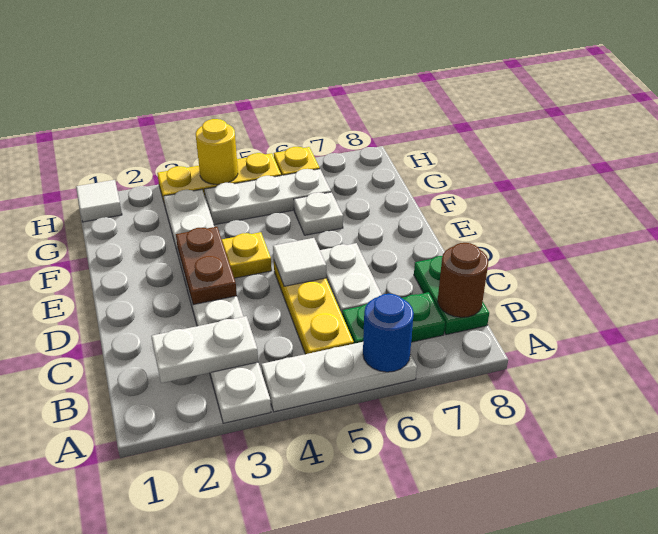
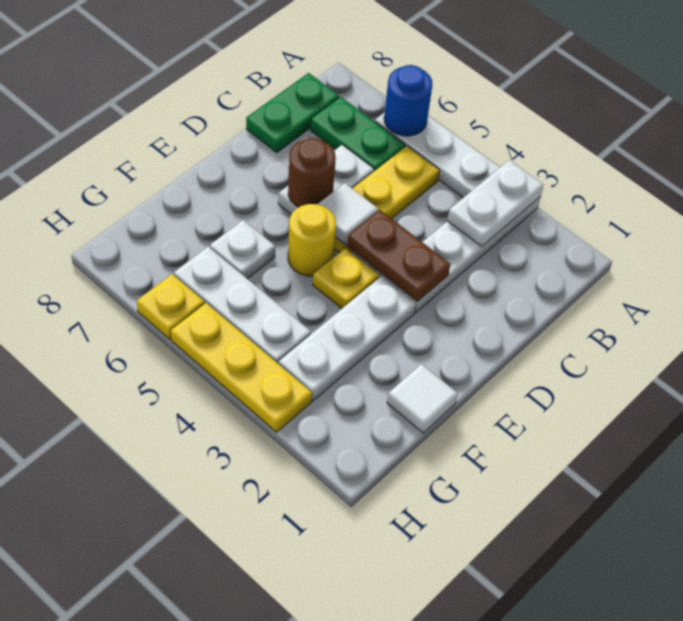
white 1x2 plate [151,316,258,383] -> white 1x2 plate turned to [447,160,544,247]
brown 1x1 round brick [438,243,488,317] -> brown 1x1 round brick moved to [288,138,336,207]
brown 1x2 plate [176,227,237,305] -> brown 1x2 plate turned to [347,210,450,302]
white 1x1 tile [76,180,122,222] -> white 1x1 tile moved to [387,364,458,433]
yellow 1x1 round brick [196,119,238,185] -> yellow 1x1 round brick moved to [288,204,336,276]

